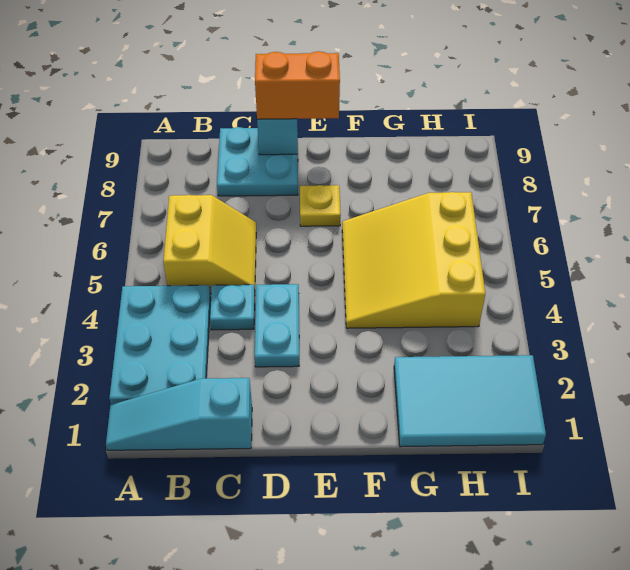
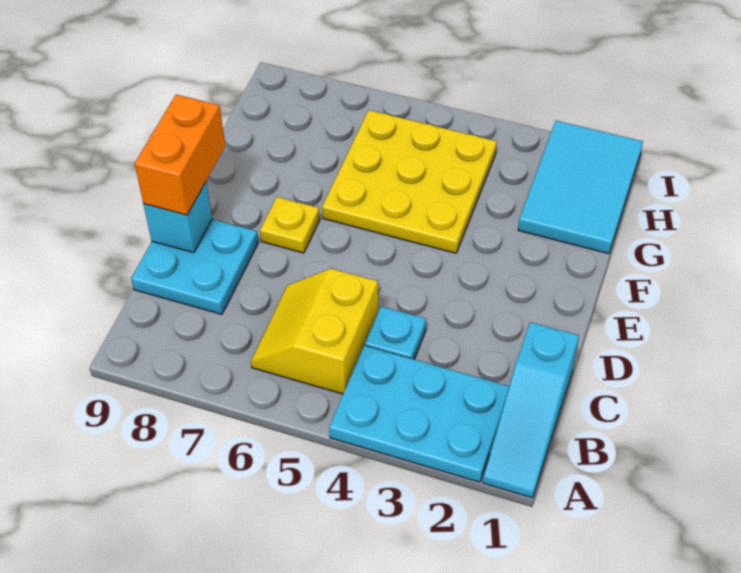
yellow 2x2 slope [163,195,256,293] -> yellow 2x2 slope turned to [251,269,378,394]
cyan 1x2 plate [255,284,299,367] -> none
yellow 3x3 slope [342,192,485,328] -> yellow 3x3 plate [322,110,497,253]

